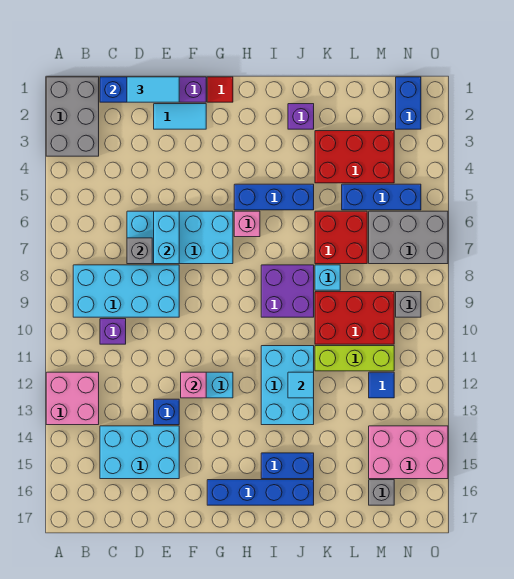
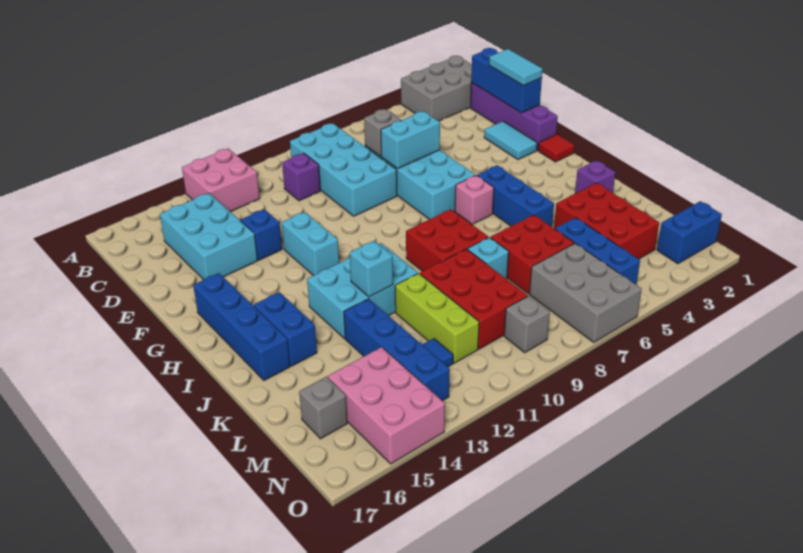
pink 1x1 brick [181,372,206,398] -> none
purple 2x2 brick [261,265,314,317] -> red 2x2 brick [406,209,488,271]
cyan 1x1 tile [288,372,314,398] -> cyan 1x1 brick [350,241,393,297]
none -> blue 1x4 brick [344,299,450,401]

